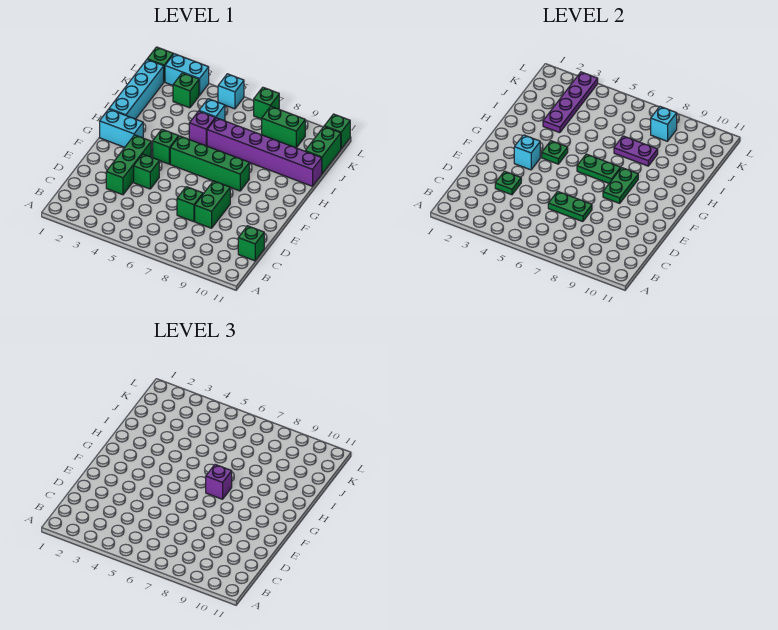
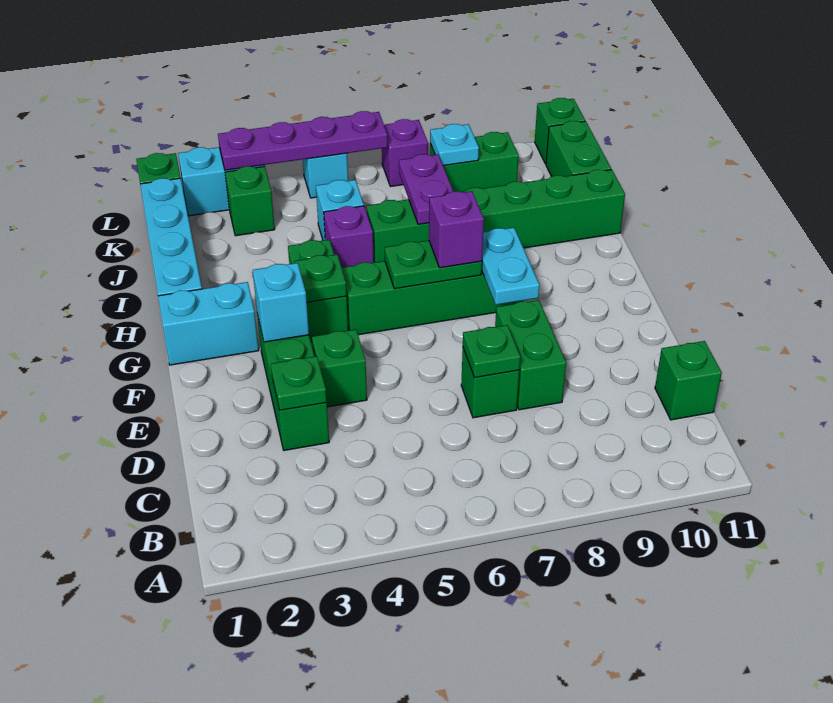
green 1x2 plate [548,191,592,222] -> green 1x1 plate [463,325,520,378]
green 1x2 plate [603,168,638,203] -> cyan 1x2 plate [482,228,539,305]
green 1x1 brick [153,129,179,164] -> green 1x2 brick [288,240,348,342]
purple 1x4 plate [543,72,598,133] -> purple 1x4 plate turned to [218,111,388,170]
purple 1x6 brick [207,118,322,186] -> green 1x6 brick [366,170,625,263]
purple 1x2 plate [614,136,658,166] -> purple 1x2 plate turned to [399,154,454,224]
cyan 1x1 brick [651,107,677,141] -> cyan 1x1 plate [430,124,479,166]
green 1x1 brick [254,87,279,119] -> purple 1x1 brick [382,119,428,187]

